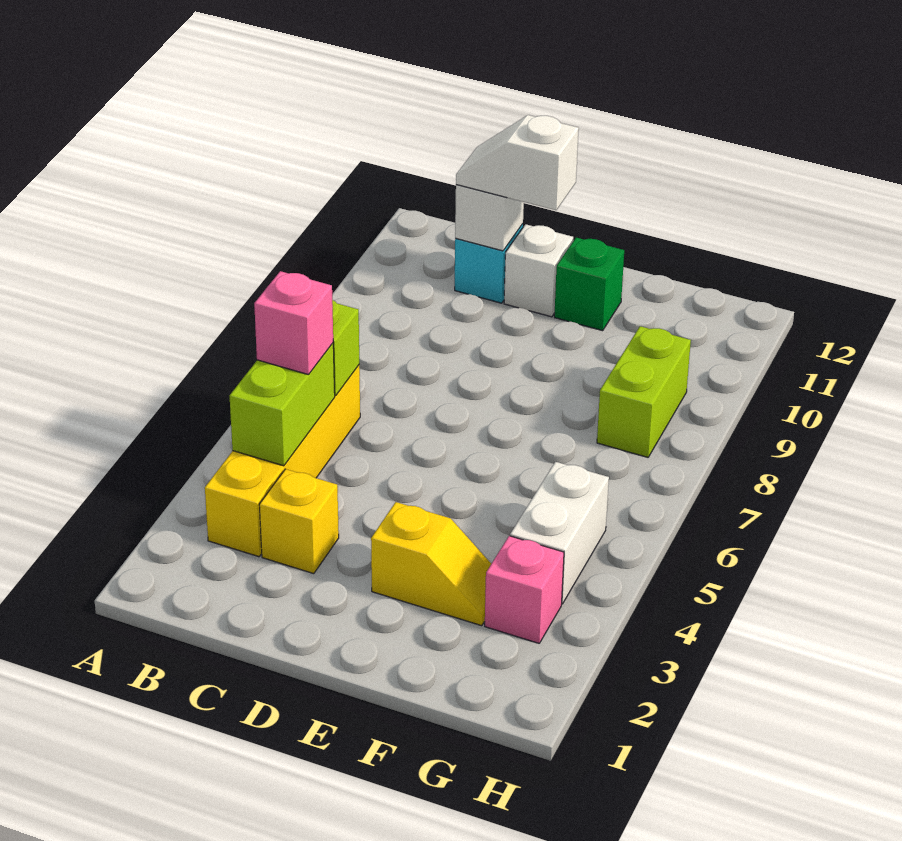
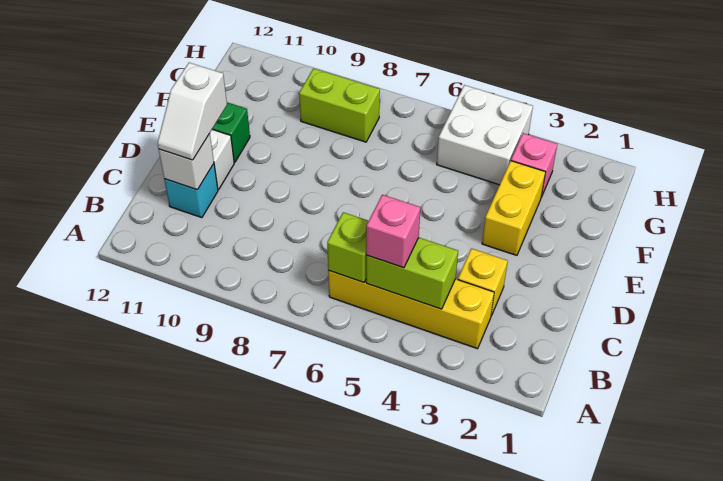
yellow 1x2 slope [371,502,491,626] -> yellow 1x2 brick [482,161,546,255]
white 1x2 brick [510,462,609,604] -> white 2x2 brick [437,85,533,185]

